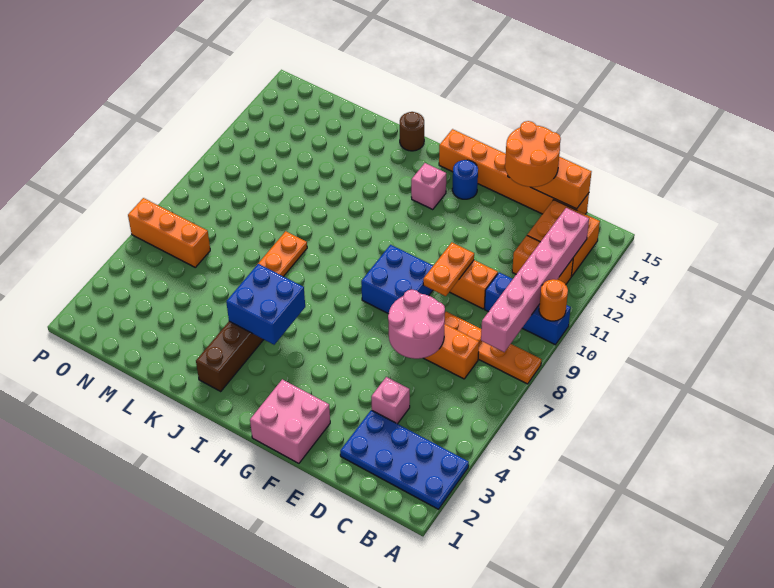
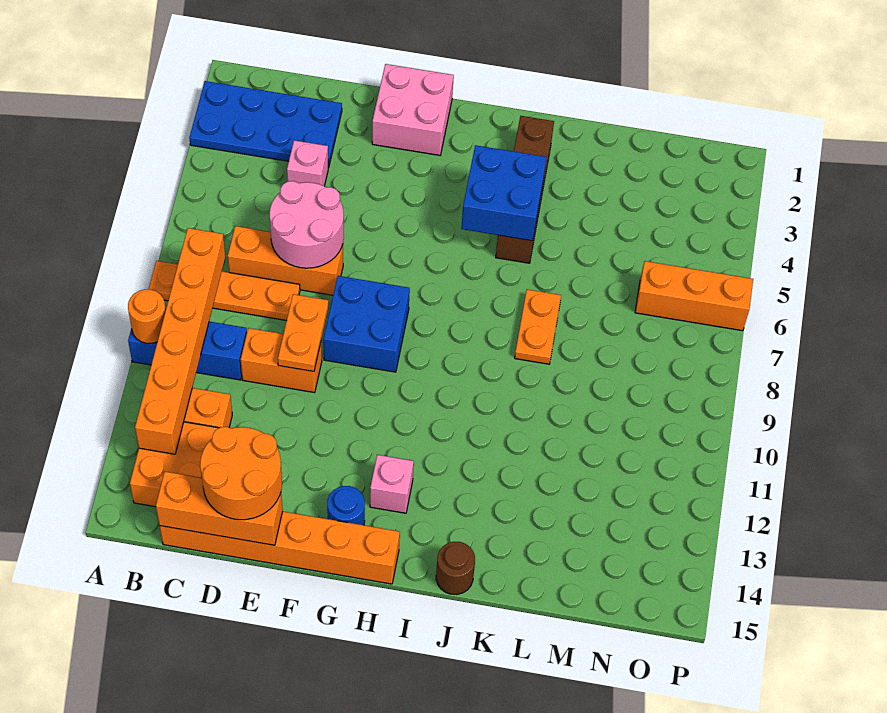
pink 1x6 brick [481,208,589,352] -> orange 1x6 brick [135,228,225,454]

